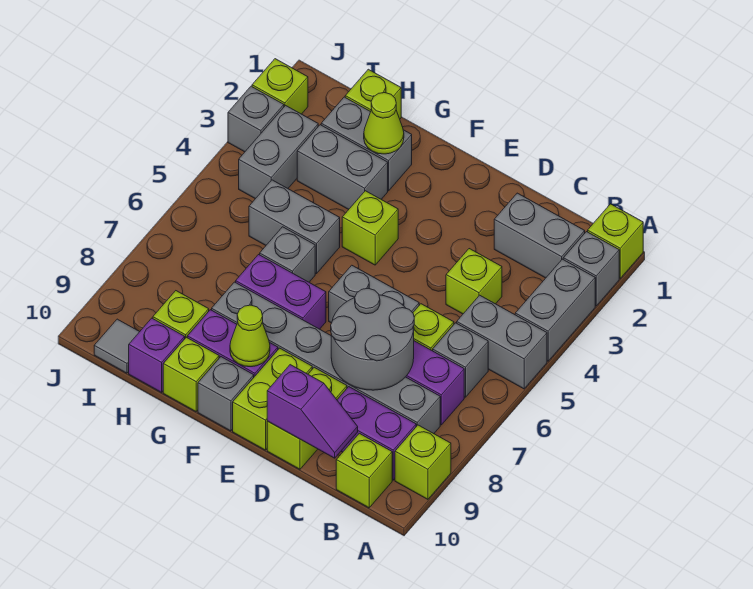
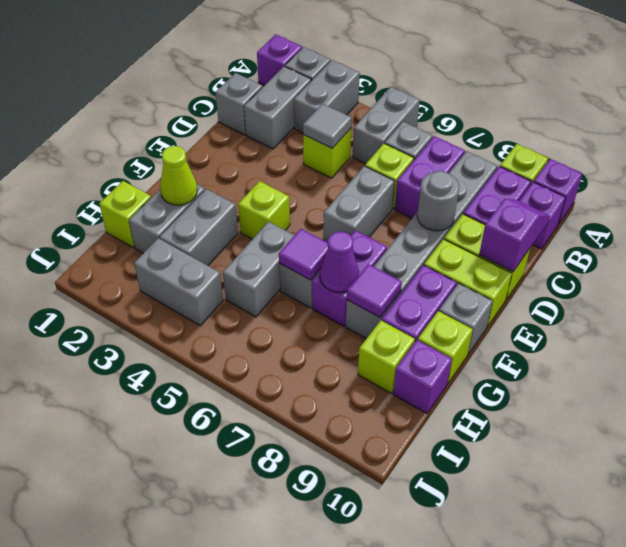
lime 1x1 brick [588,204,643,278] -> purple 1x1 brick [257,34,302,85]
grey 1x2 brick [515,259,595,361] -> grey 1x2 brick turned to [294,60,360,133]
none -> purple 1x1 brick [534,159,582,225]
lime 1x1 brick [336,433,392,508] -> purple 1x1 brick [519,182,566,249]
grey 2x2 round brick [331,288,414,390] -> grey 1x1 round brick [417,171,459,231]
lime 1x1 cone [230,305,270,367] -> none
none -> purple 1x1 tile [279,229,328,280]
none -> purple 1x1 cone [320,231,359,292]
none -> purple 1x1 tile [347,264,402,317]
grey 1x1 tile [94,319,139,373] -> grey 1x1 tile moved to [303,104,352,148]
lime 1x1 brick [252,59,308,114] -> none
grey 1x1 brick [228,86,284,152] -> grey 1x1 brick moved to [216,73,263,135]

